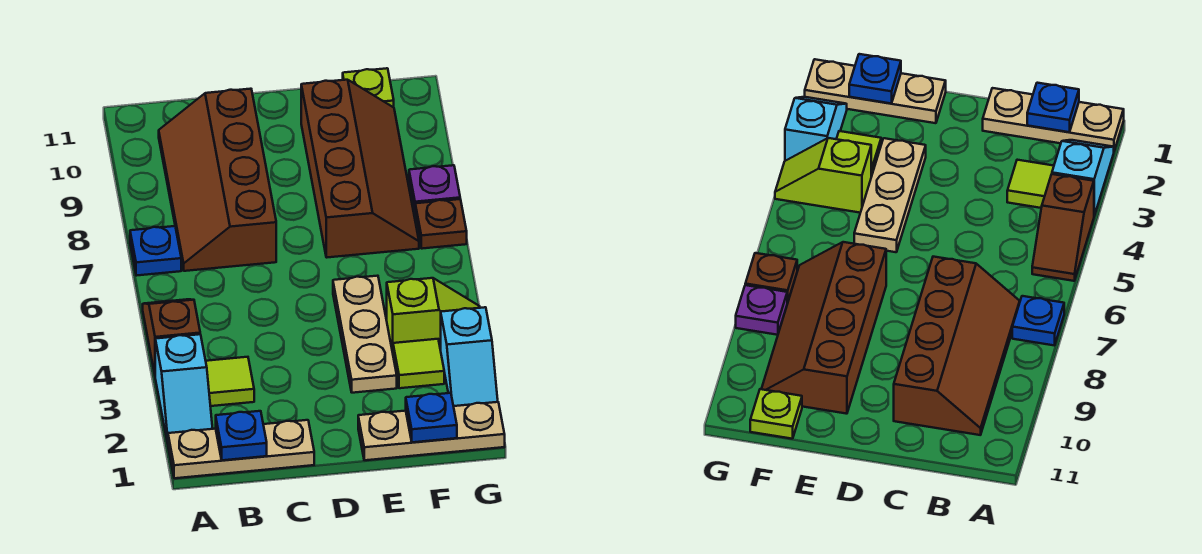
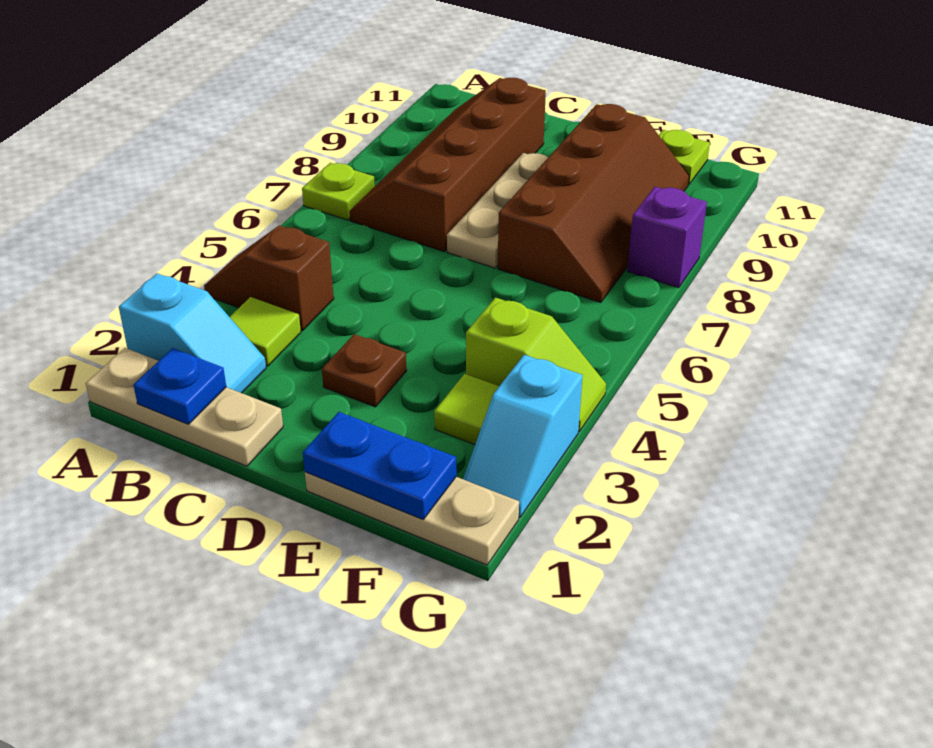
cyan 1x2 slope [155,334,213,443] -> cyan 1x2 slope turned to [119,273,266,393]
brown 1x2 slope [143,299,200,374] -> brown 1x2 slope turned to [204,225,334,331]
blue 1x1 plate [130,226,181,276] -> lime 1x1 plate [302,163,375,220]
tan 1x3 plate [333,276,397,393] -> tan 1x3 plate moved to [447,153,548,268]
blue 1x1 plate [406,393,457,442] -> blue 1x2 plate [303,412,457,519]
brown 1x1 plate [415,199,467,249] -> brown 1x1 plate moved to [322,334,407,407]
purple 1x1 plate [409,165,460,212] -> purple 1x1 brick [627,187,707,288]

